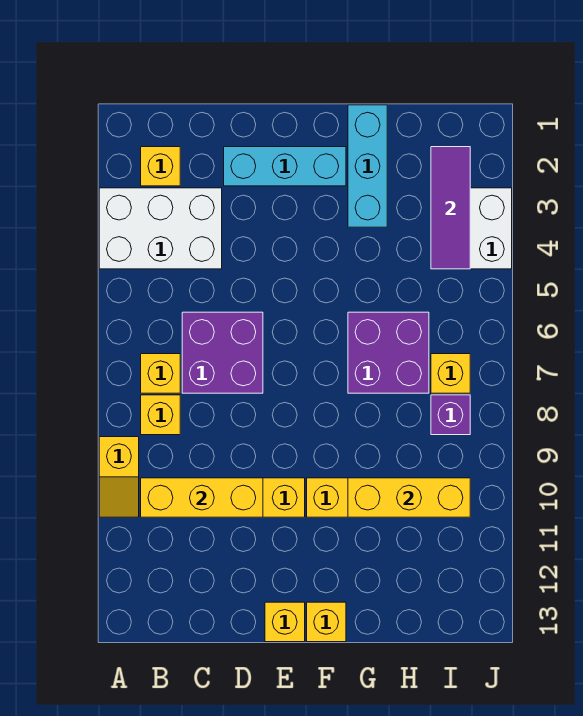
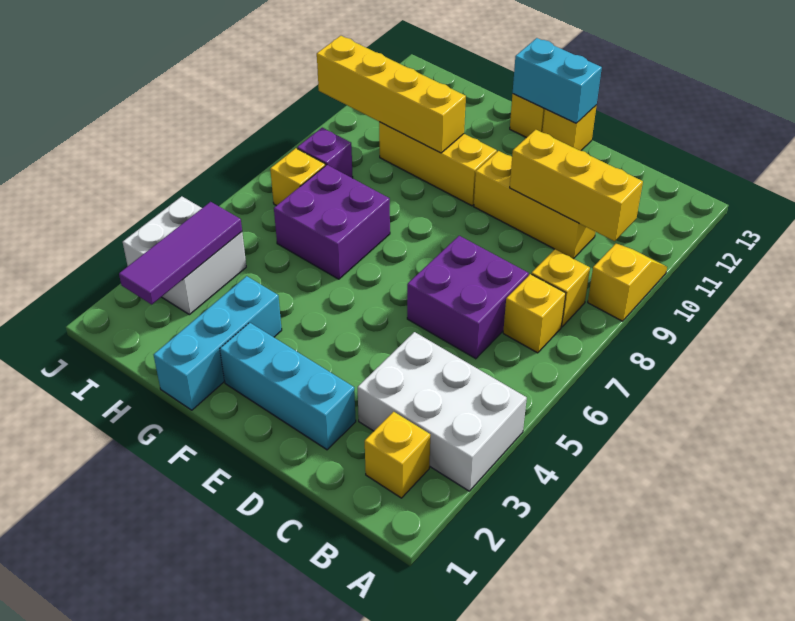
none -> cyan 1x2 brick [513,38,602,123]
yellow 1x3 brick [348,478,470,517] -> yellow 1x4 brick [317,36,466,153]

